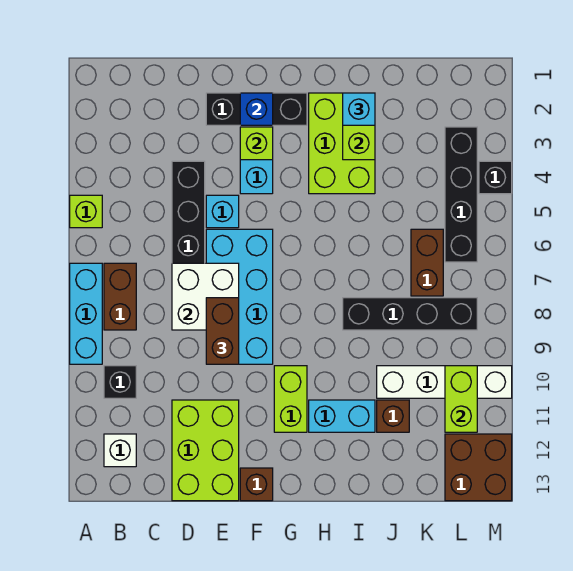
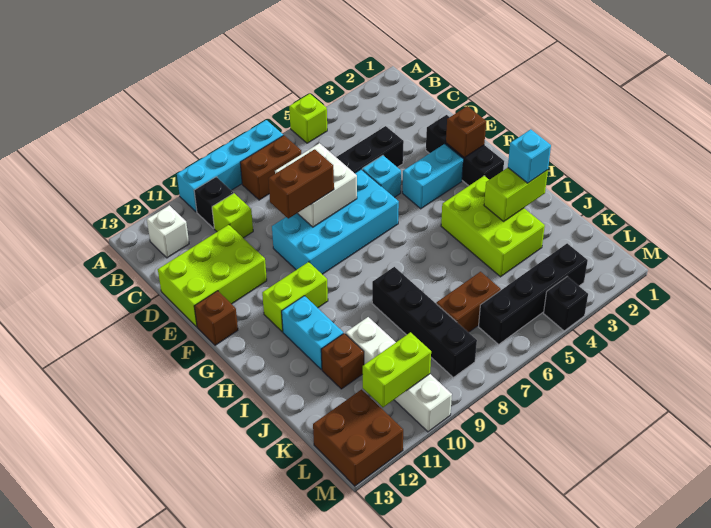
cyan 1x3 brick [70,263,102,364] -> cyan 1x4 brick [177,120,283,212]
blue 1x1 brick [240,93,273,125] -> brown 1x1 brick [446,106,486,158]
lime 1x1 brick [240,127,273,160] -> lime 1x1 brick moved to [212,193,253,238]
lime 2x3 brick [309,93,375,194] -> lime 2x3 brick turned to [441,176,545,277]

